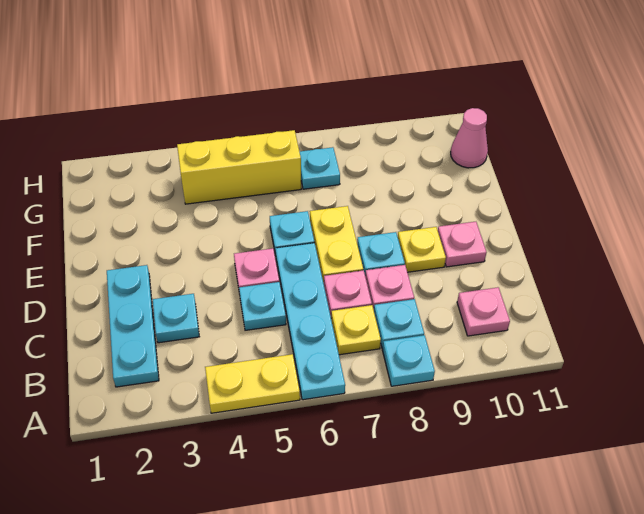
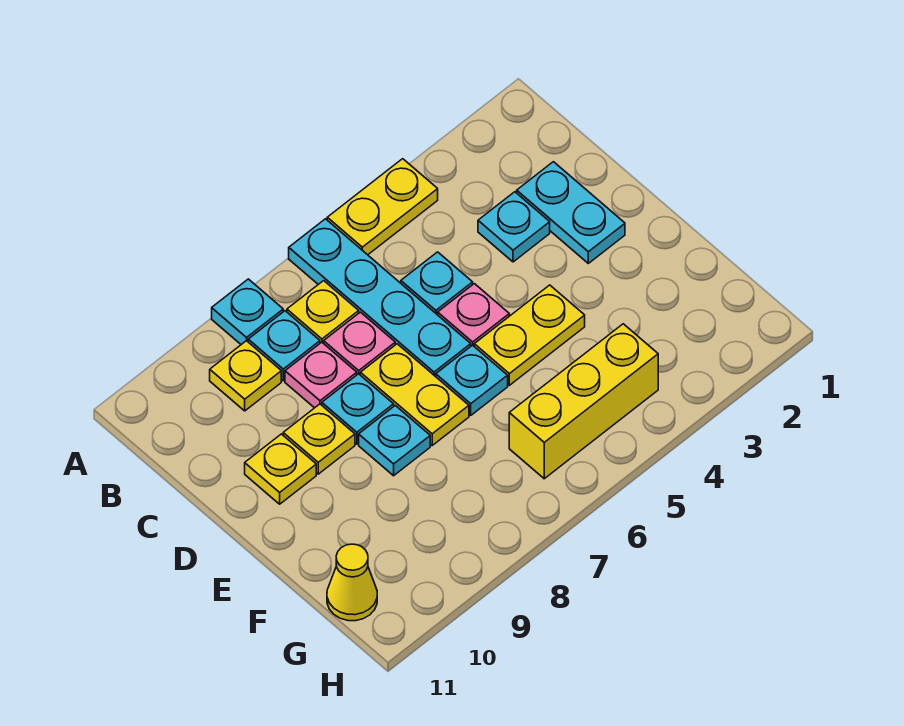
cyan 1x3 plate [107,265,159,387] -> cyan 1x2 plate [517,162,625,263]
none -> yellow 1x1 plate [210,341,281,411]
pink 1x1 plate [457,287,510,336] -> none
pink 1x1 plate [438,222,487,267] -> yellow 1x1 plate [245,434,316,504]
none -> yellow 1x2 plate [474,285,585,385]
cyan 1x1 plate [300,147,340,189] -> cyan 1x1 plate moved to [359,405,430,476]
pink 1x1 cone [451,108,488,168] -> yellow 1x1 cone [327,544,377,621]

